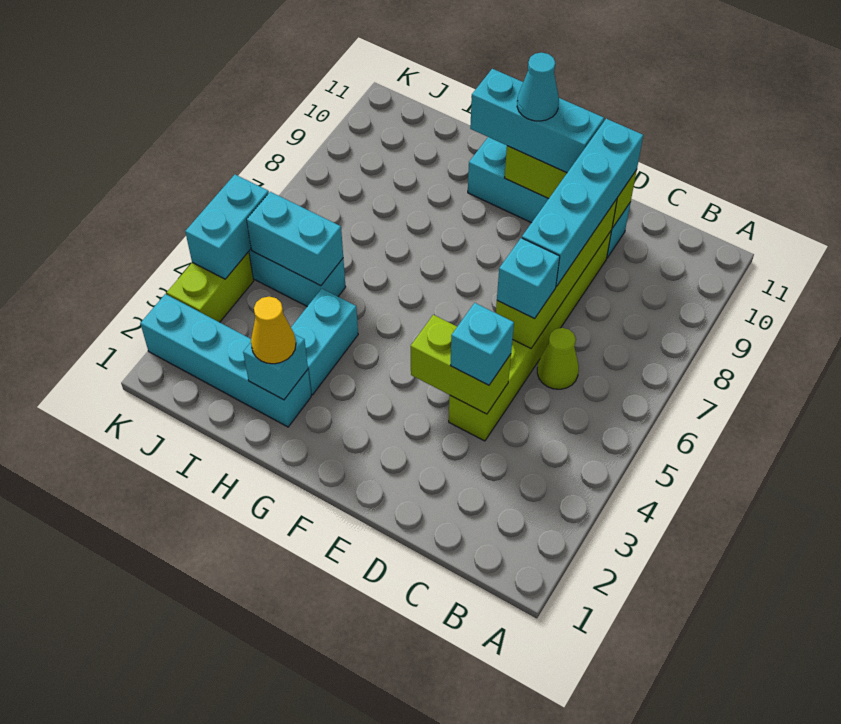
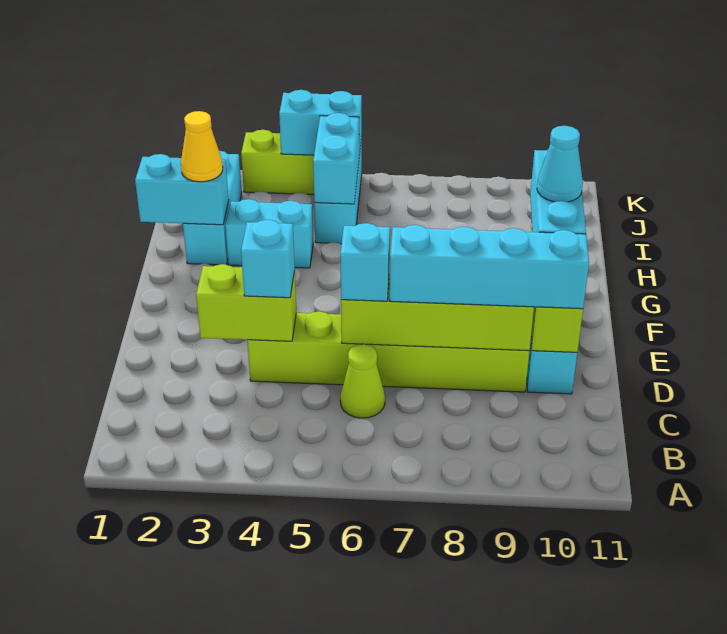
lime 1x2 brick [411,315,511,414] -> lime 1x2 brick turned to [196,264,296,341]
cyan 1x4 brick [140,294,311,427] -> cyan 1x3 brick [183,151,242,265]
cyan 1x1 brick [243,334,308,400] -> cyan 1x2 brick [135,154,229,225]

